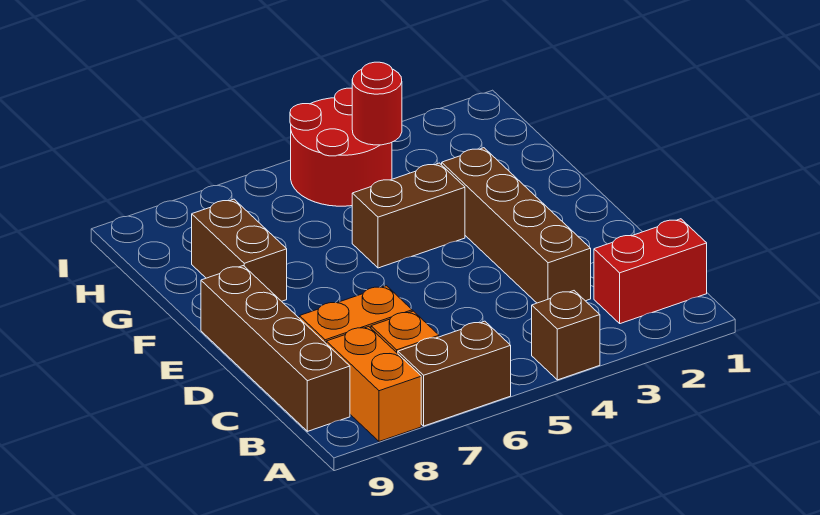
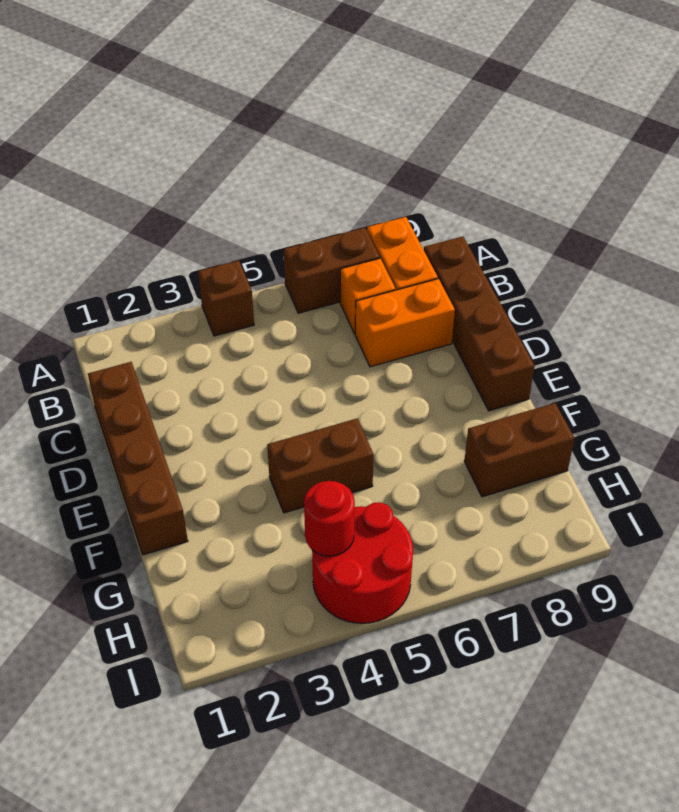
red 1x2 brick [594,219,707,324] -> none
brown 1x4 brick [442,148,591,303] -> brown 1x4 brick moved to [88,362,188,555]
brown 1x2 brick [192,199,287,301] -> brown 1x2 brick turned to [464,403,575,497]

